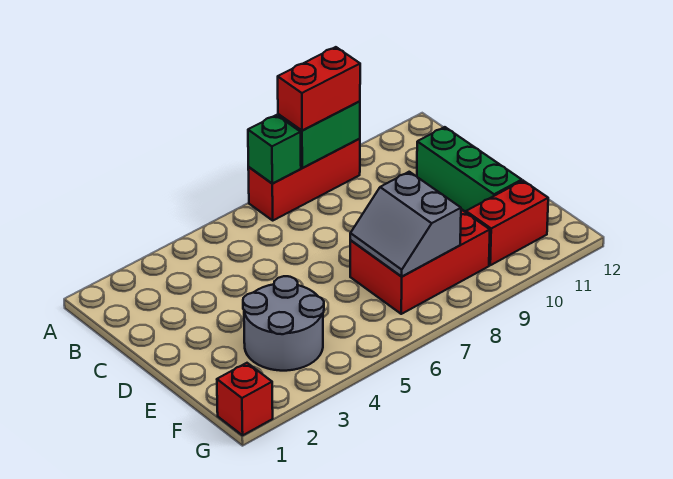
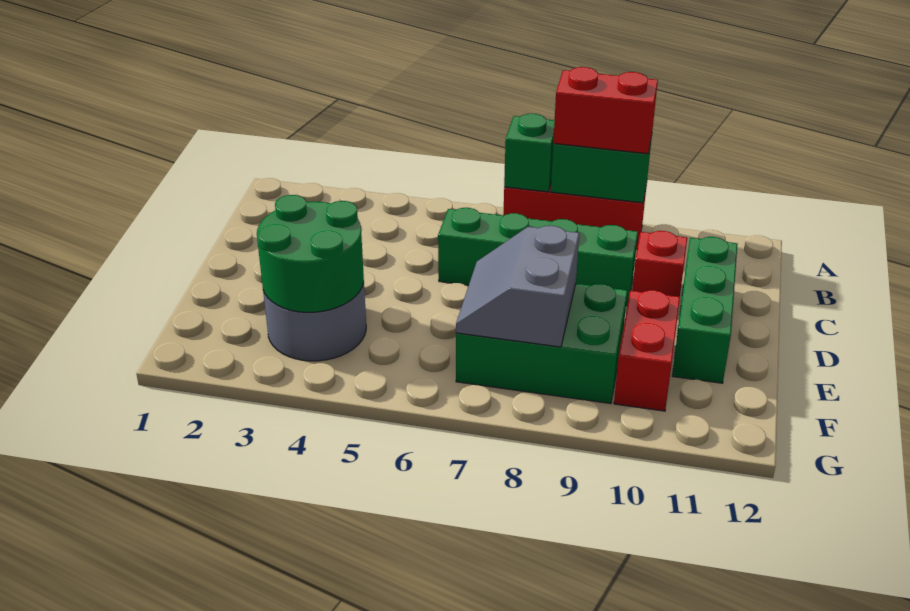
none -> green 1x4 brick [438,208,638,306]
none -> green 2x2 round brick [257,195,364,312]
red 2x3 brick [350,210,490,314] -> green 2x3 brick [456,284,627,404]
red 1x2 brick [466,181,548,265] -> red 1x2 brick turned to [614,290,680,411]
red 1x1 brick [217,363,273,435] -> red 1x1 brick moved to [632,231,687,297]

